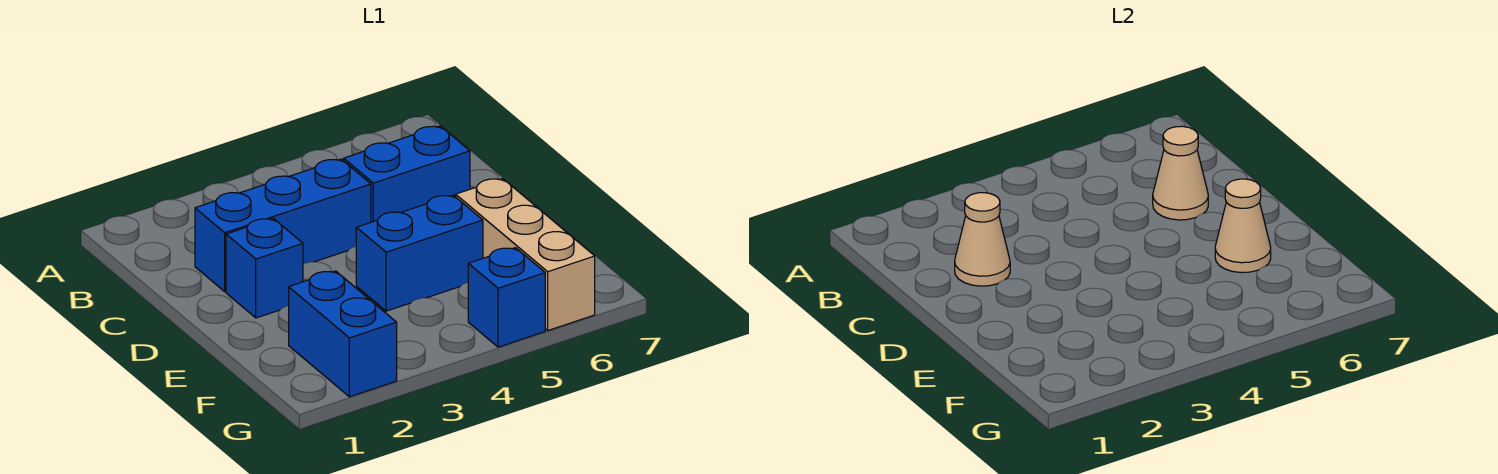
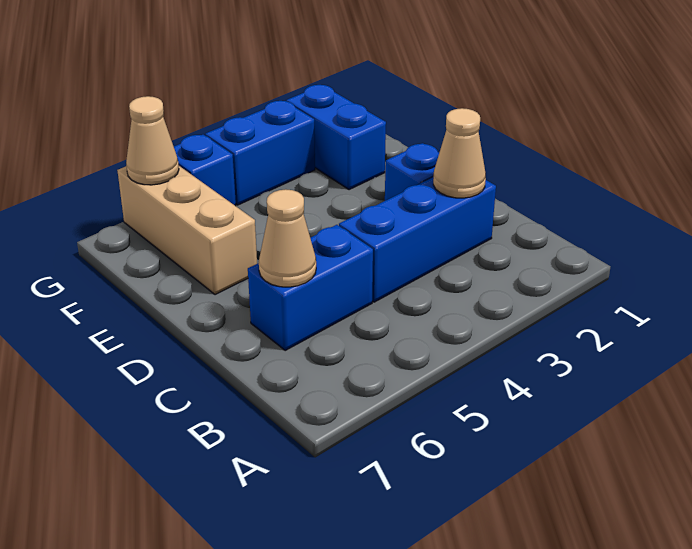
blue 1x2 brick [356,195,483,311] -> blue 1x2 brick moved to [205,101,315,205]
tan 1x1 cone [1215,179,1271,273] -> tan 1x1 cone moved to [126,96,179,185]

